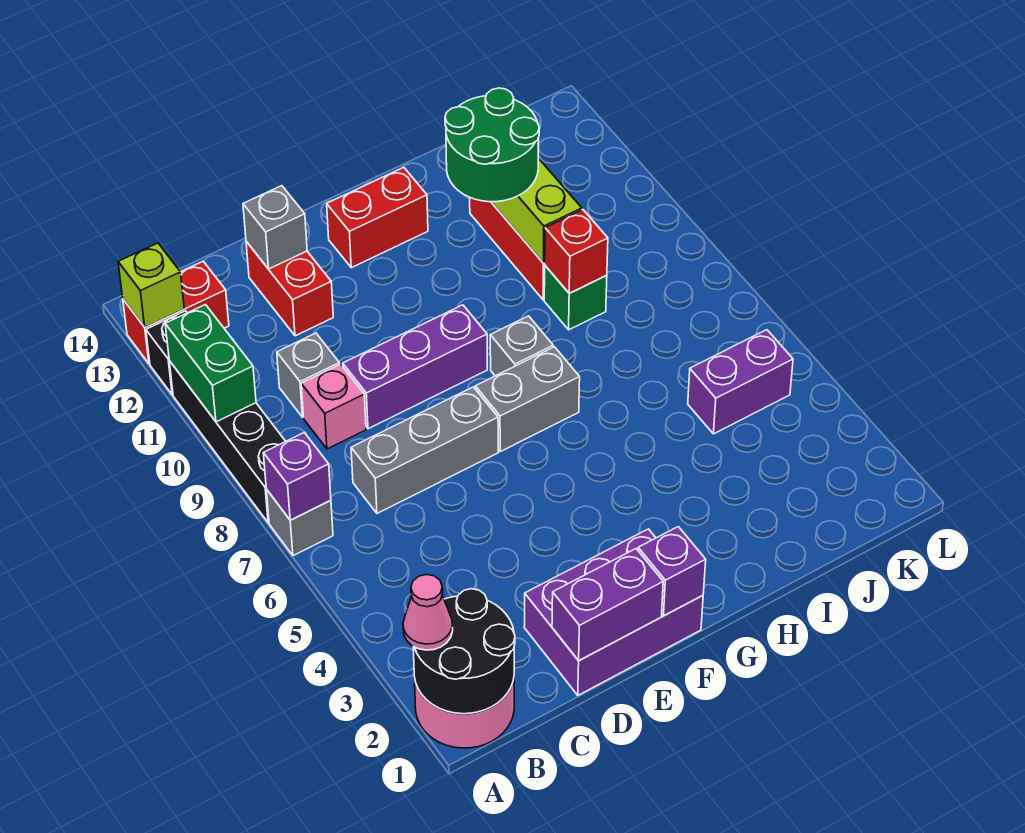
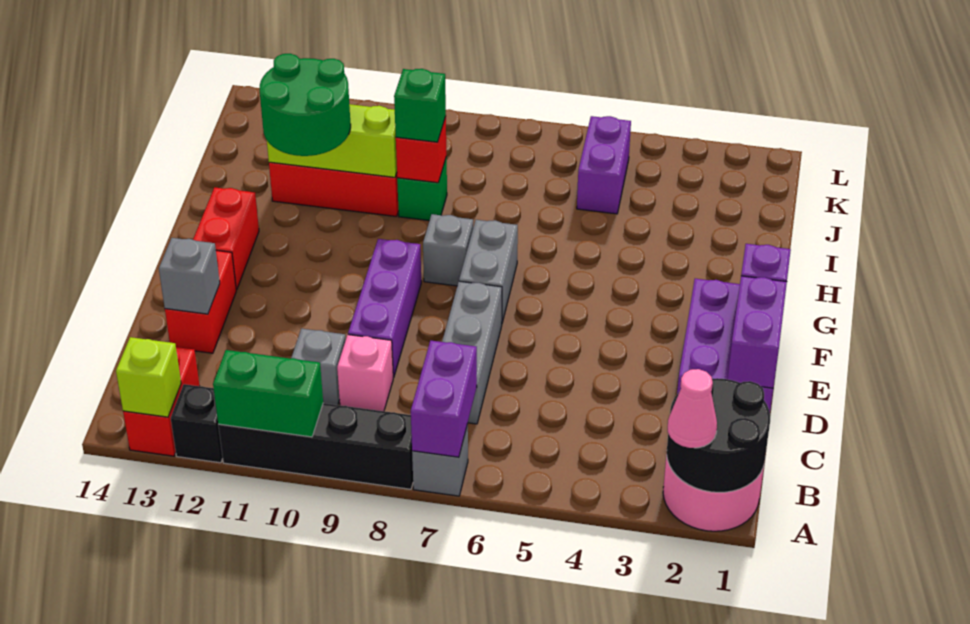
purple 1x1 brick [263,433,331,520] -> purple 1x2 brick [411,340,477,457]
red 1x2 brick [246,241,333,336] -> red 1x2 brick turned to [165,250,236,353]
none -> green 1x1 brick [394,69,446,142]

